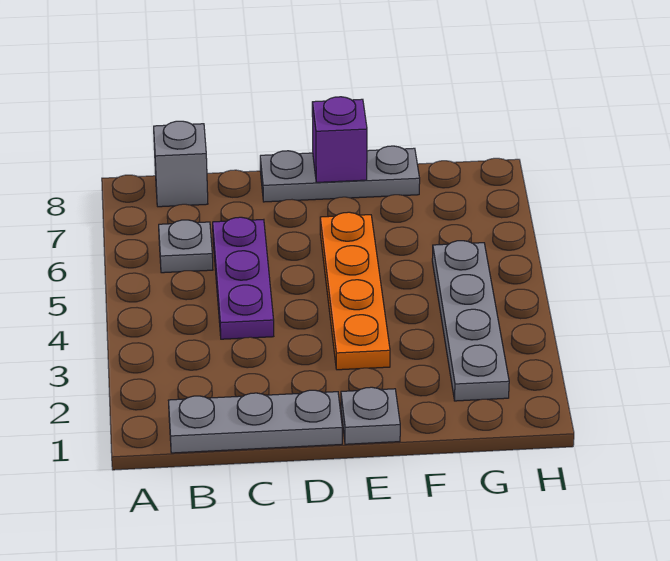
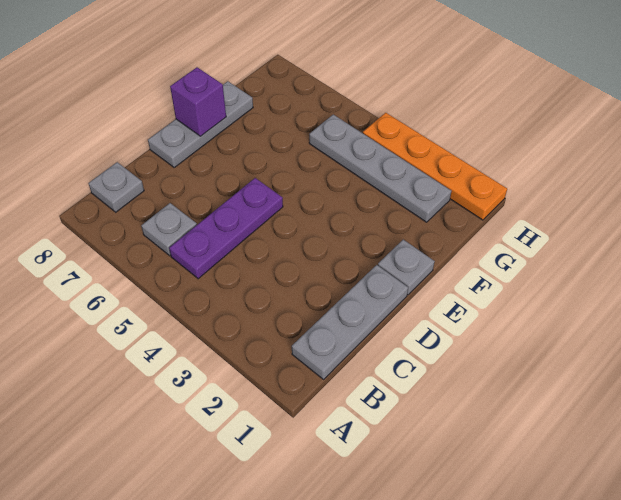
grey 1x1 brick [154,121,208,207] -> grey 1x1 plate [89,162,144,212]
purple 1x3 plate [213,217,274,339] -> purple 1x3 plate turned to [169,178,283,279]
orange 1x4 plate [320,212,390,370] -> orange 1x4 plate moved to [363,113,507,220]

